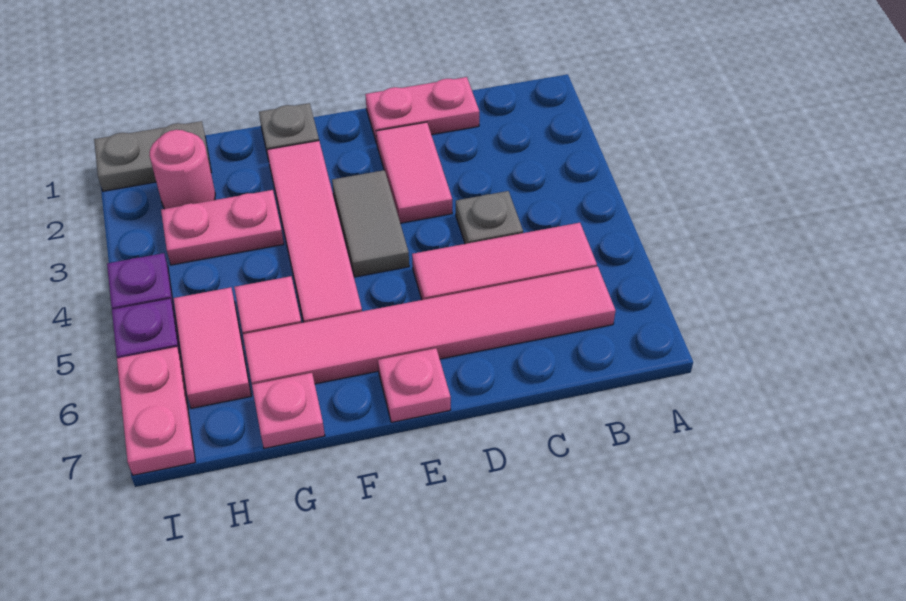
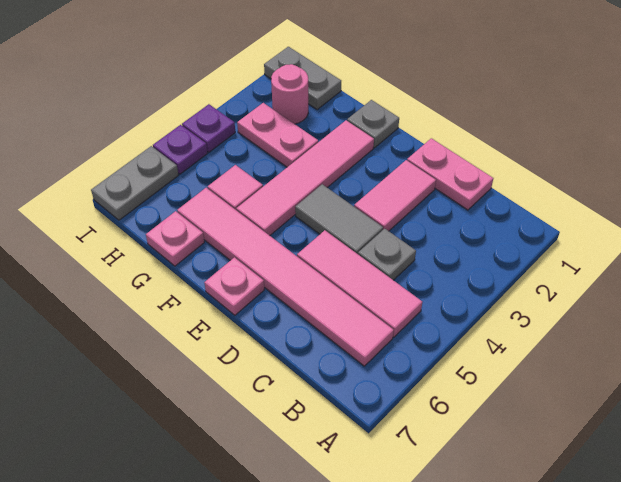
grey 1x2 tile [332,170,409,277] -> grey 1x2 tile turned to [295,184,383,254]
pink 1x2 tile [174,287,251,408] -> none
pink 1x2 plate [117,347,195,475] -> grey 1x2 plate [91,146,179,220]

